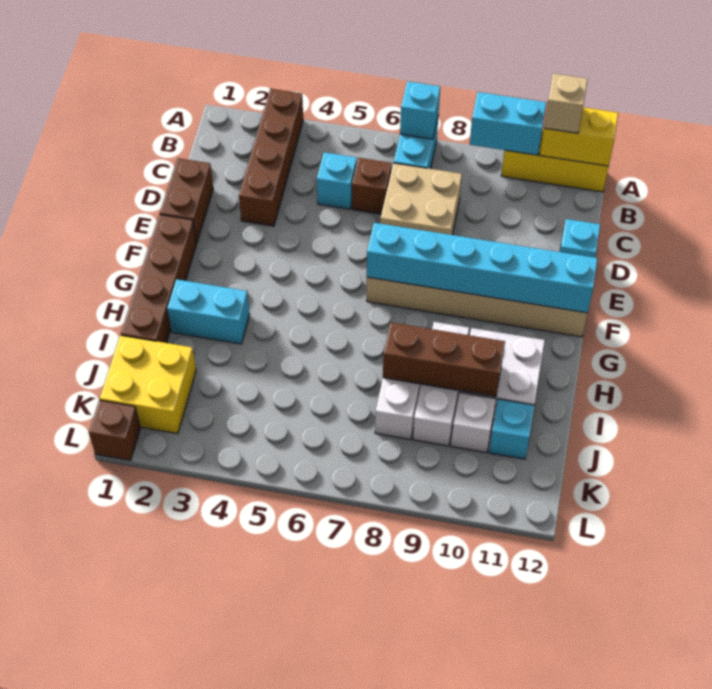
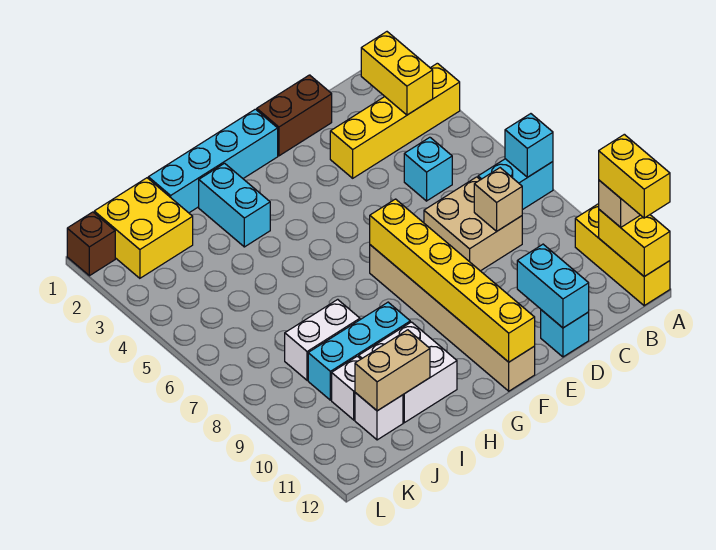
brown 1x4 brick [239,89,303,226] -> yellow 1x4 brick [330,63,460,178]
cyan 1x2 brick [470,92,547,155] -> cyan 1x2 brick moved to [517,244,589,328]
none -> yellow 1x2 brick [599,134,670,218]
none -> yellow 1x2 brick [361,32,433,115]
brown 1x1 brick [352,158,392,214] -> none
none -> tan 1x1 brick [474,168,522,231]
brown 1x4 brick [121,214,196,343] -> cyan 1x4 brick [148,109,278,213]
cyan 1x6 brick [367,223,598,313] -> yellow 1x6 brick [370,199,535,362]
white 1x3 brick [413,322,469,446] -> cyan 1x3 brick [308,302,410,400]
brown 1x3 brick [383,322,505,397] -> none
none -> tan 1x2 brick [355,330,430,411]
cyan 1x1 brick [489,399,535,459] -> white 1x1 brick [355,393,403,440]

